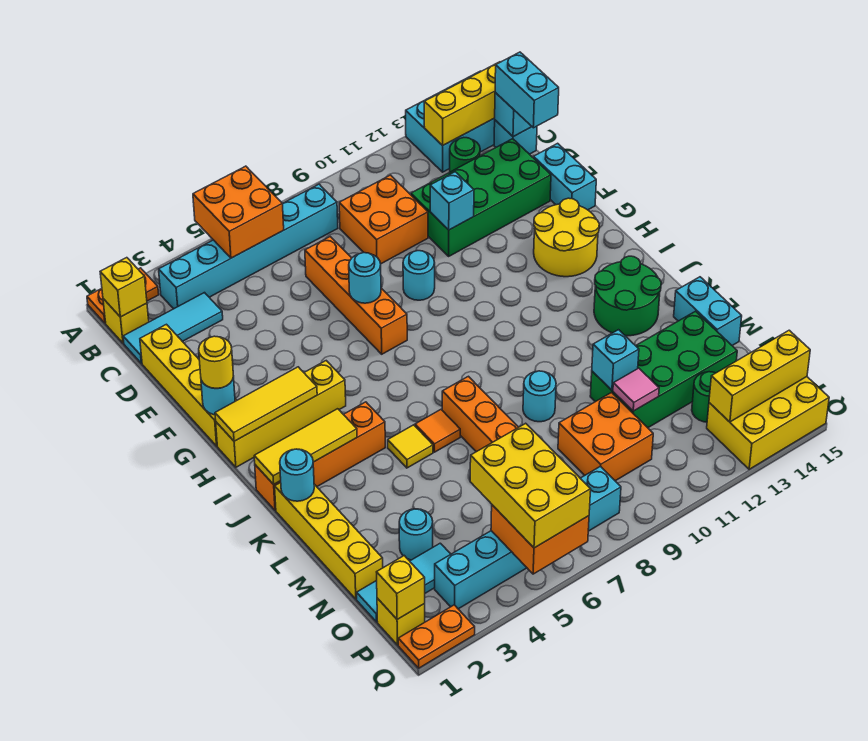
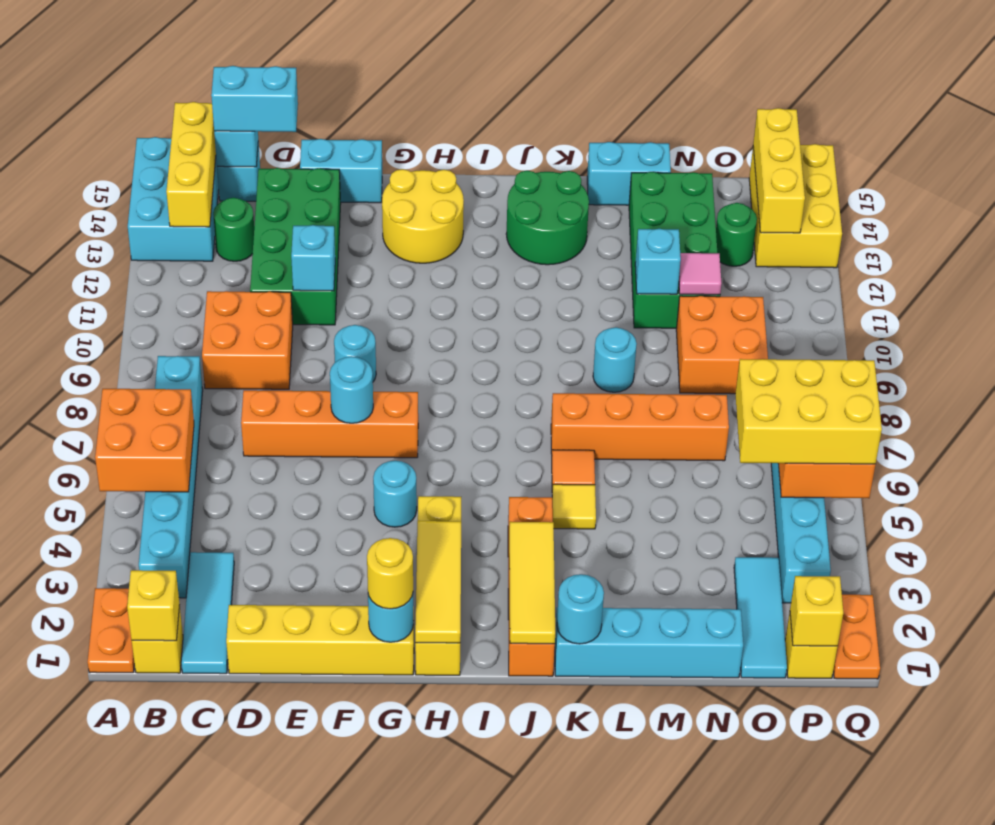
yellow 1x4 brick [275,483,383,599] -> cyan 1x4 brick [555,608,743,678]
cyan 1x1 round brick [399,509,433,560] -> cyan 1x1 round brick moved to [373,461,417,527]

